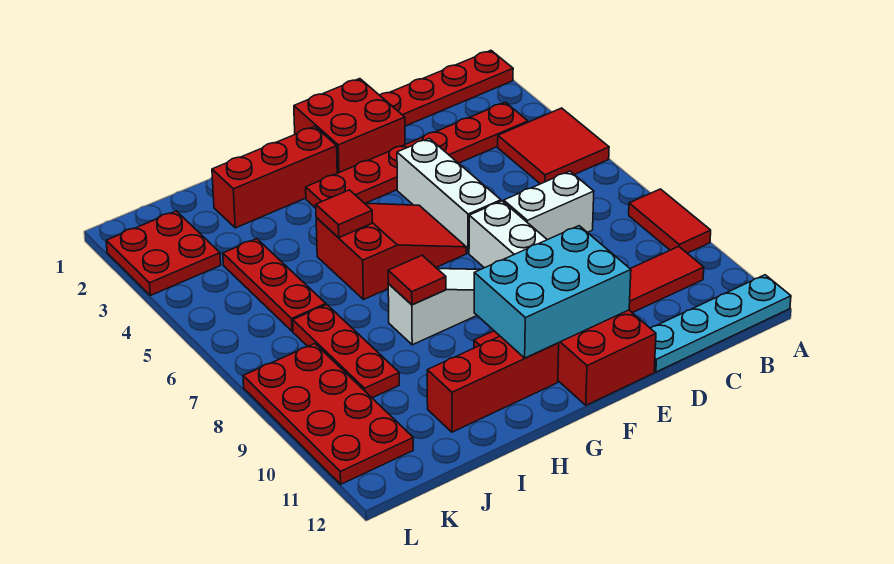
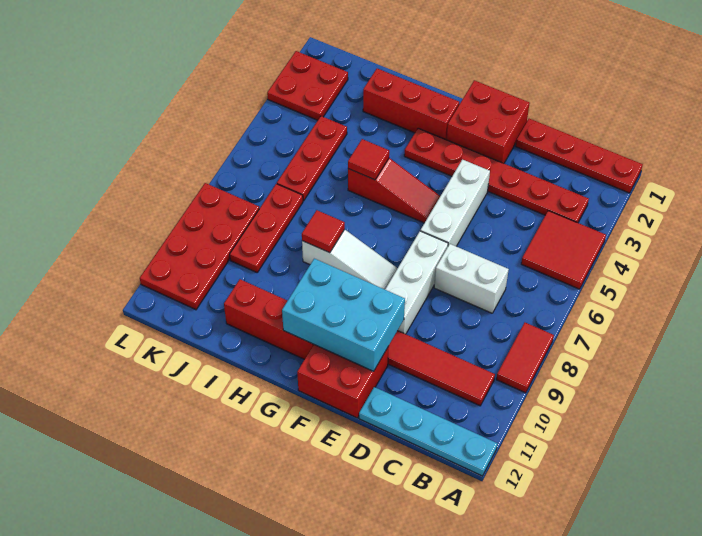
red 2x3 slope [316,203,466,300] -> red 1x3 slope [348,158,440,223]

